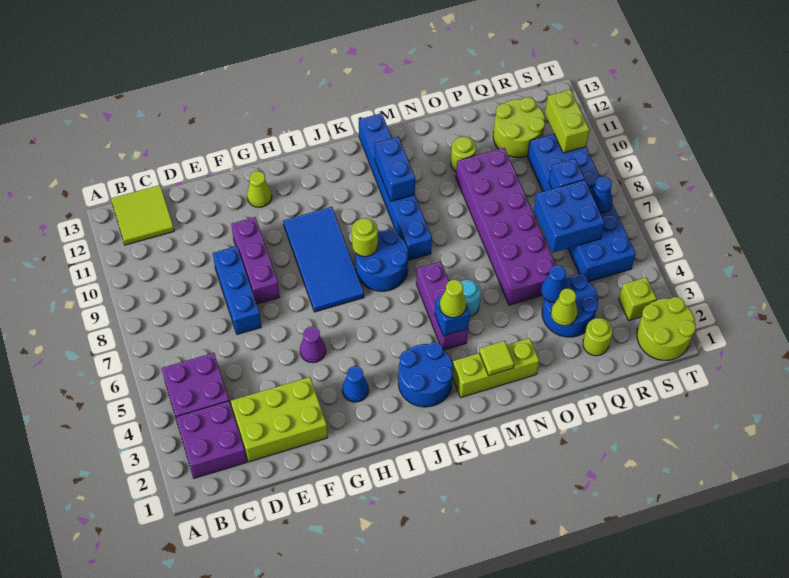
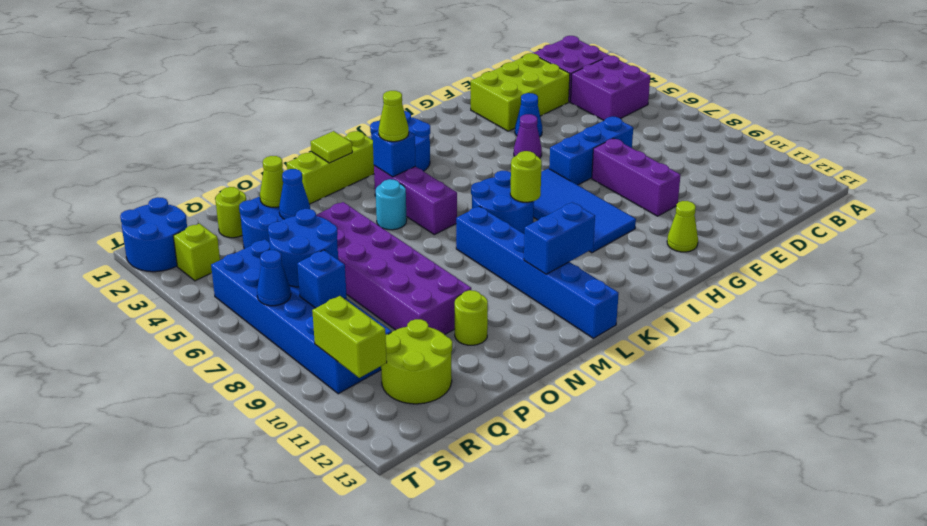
lime 2x2 tile [111,185,174,245] -> none
blue 1x3 brick [213,246,261,334] -> blue 1x3 brick turned to [549,117,633,185]
blue 1x1 cone [342,366,369,402] -> blue 1x1 cone moved to [515,93,542,137]
blue 1x2 brick [375,137,415,201] -> blue 1x2 brick turned to [524,202,595,274]
blue 2x2 brick [534,180,605,253] -> blue 2x2 round brick [268,209,338,287]
lime 2x2 round brick [637,297,696,360] -> blue 2x2 round brick [120,197,187,272]

